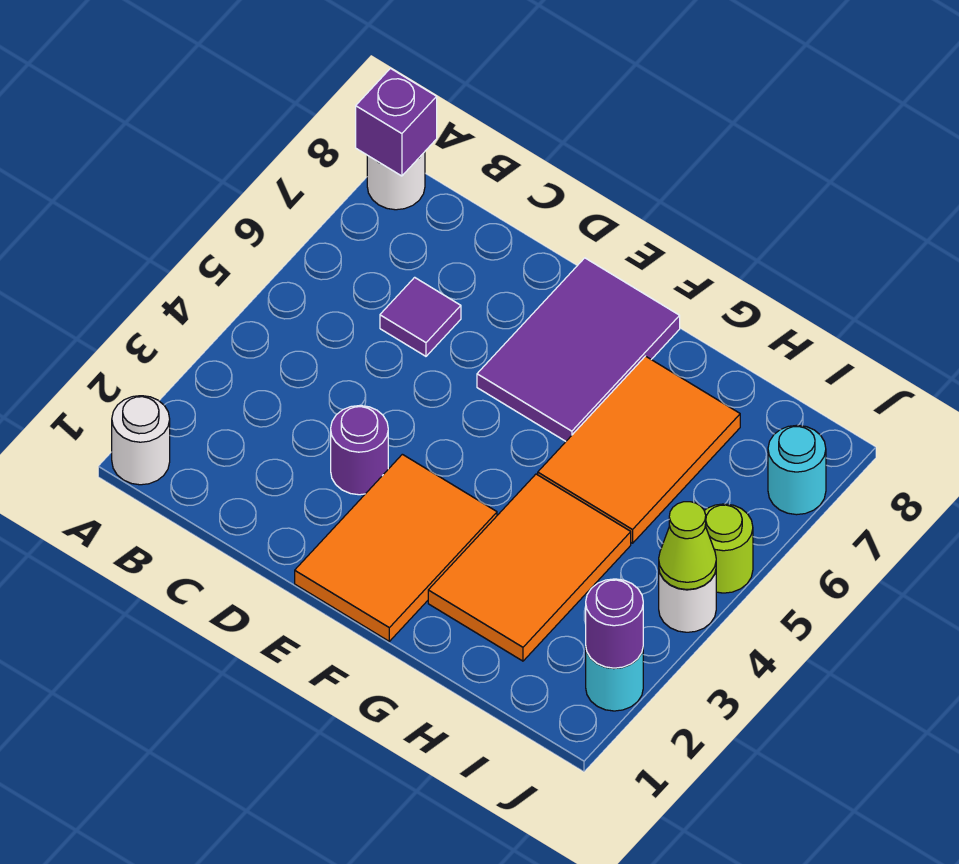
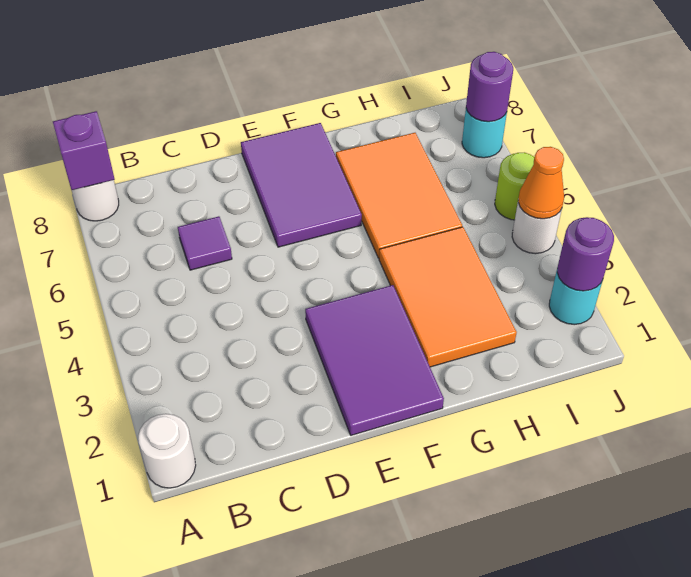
purple 1x1 round brick [331,406,388,495] -> purple 1x1 round brick moved to [466,52,513,122]
orange 2x3 tile [295,454,497,641] -> purple 2x3 tile [305,285,444,435]
lime 1x1 cone [659,502,716,590] -> orange 1x1 cone [518,147,564,219]

